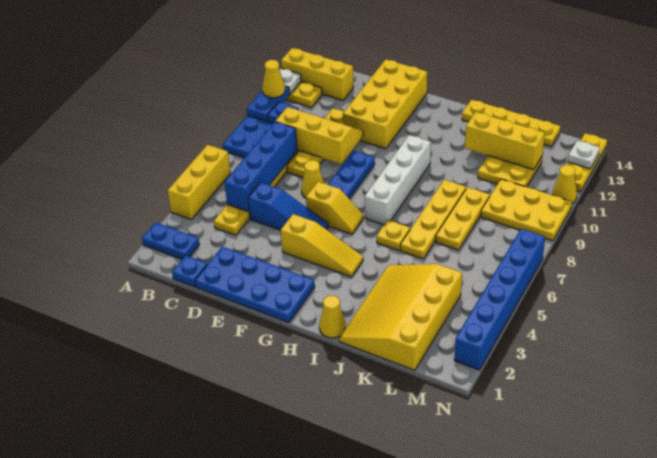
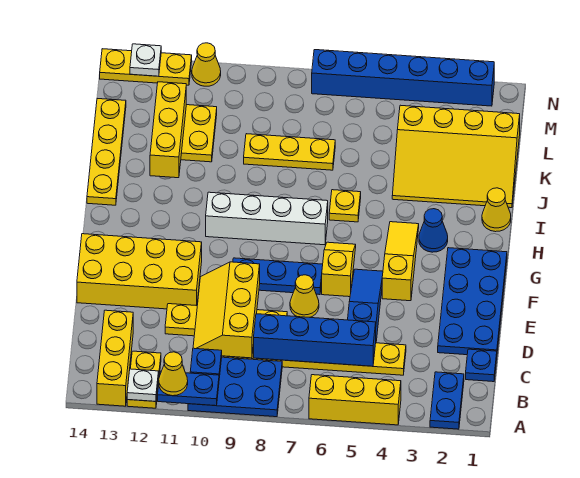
none -> blue 1x1 cone [419,209,448,252]
yellow 1x4 plate [400,180,466,259] -> none
yellow 2x3 plate [481,179,572,241] -> none

